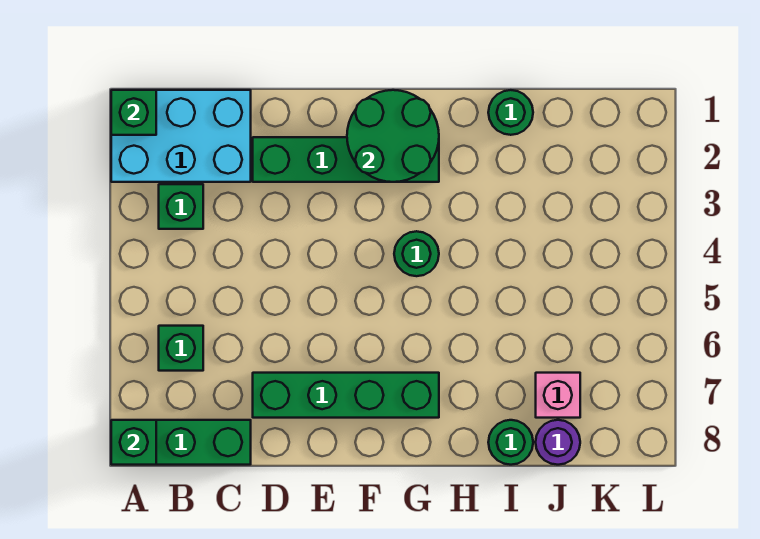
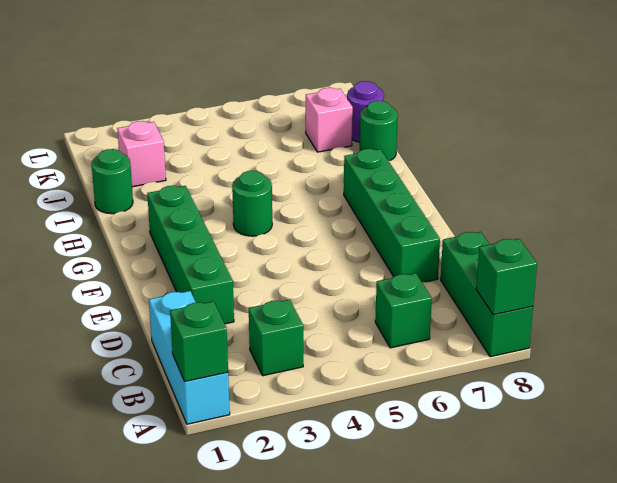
cyan 2x3 brick [111,90,251,182] -> cyan 1x3 brick [149,291,230,424]
green 2x2 round brick [347,90,439,182] -> none
none -> pink 1x1 brick [117,121,166,187]

